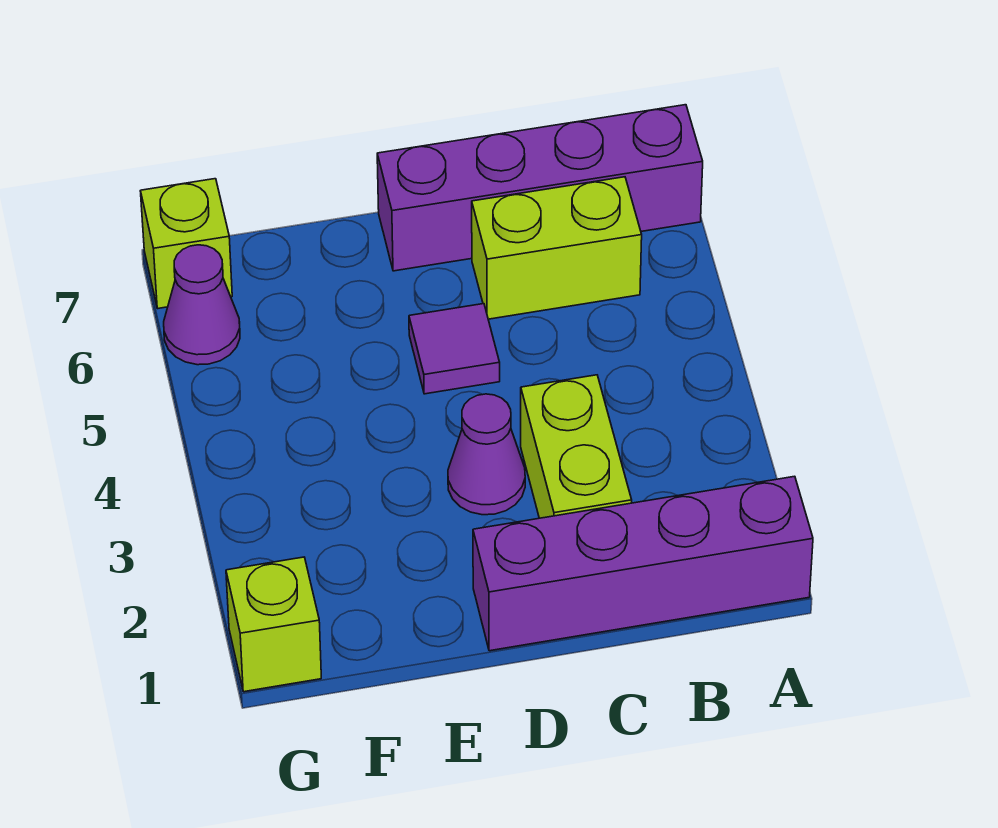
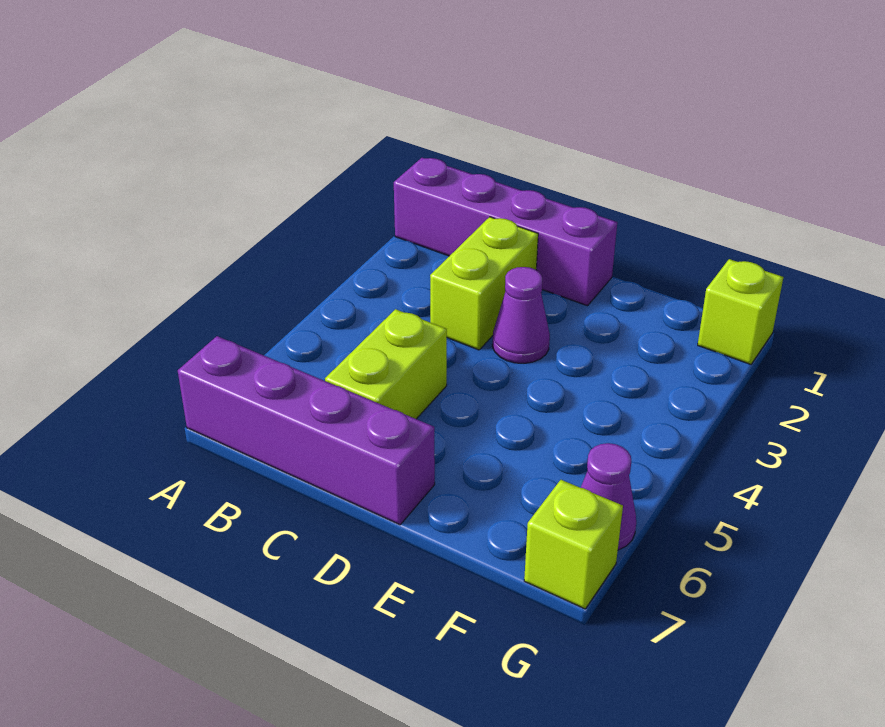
lime 1x2 brick [472,177,642,319] -> lime 1x2 brick turned to [325,309,447,419]
purple 1x1 tile [409,304,500,394] -> none

